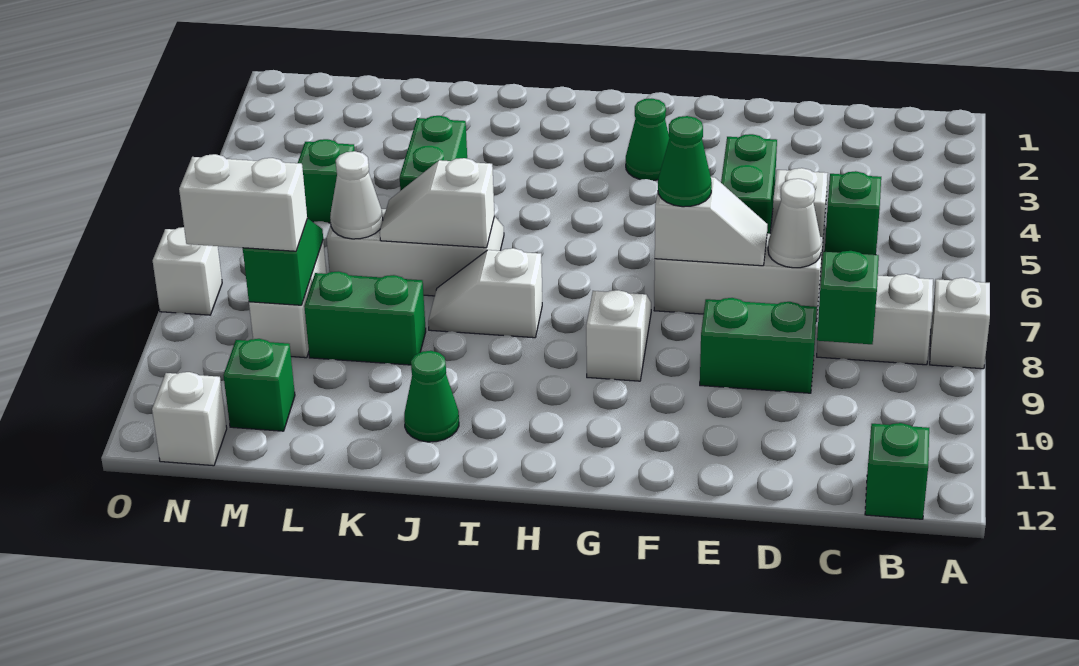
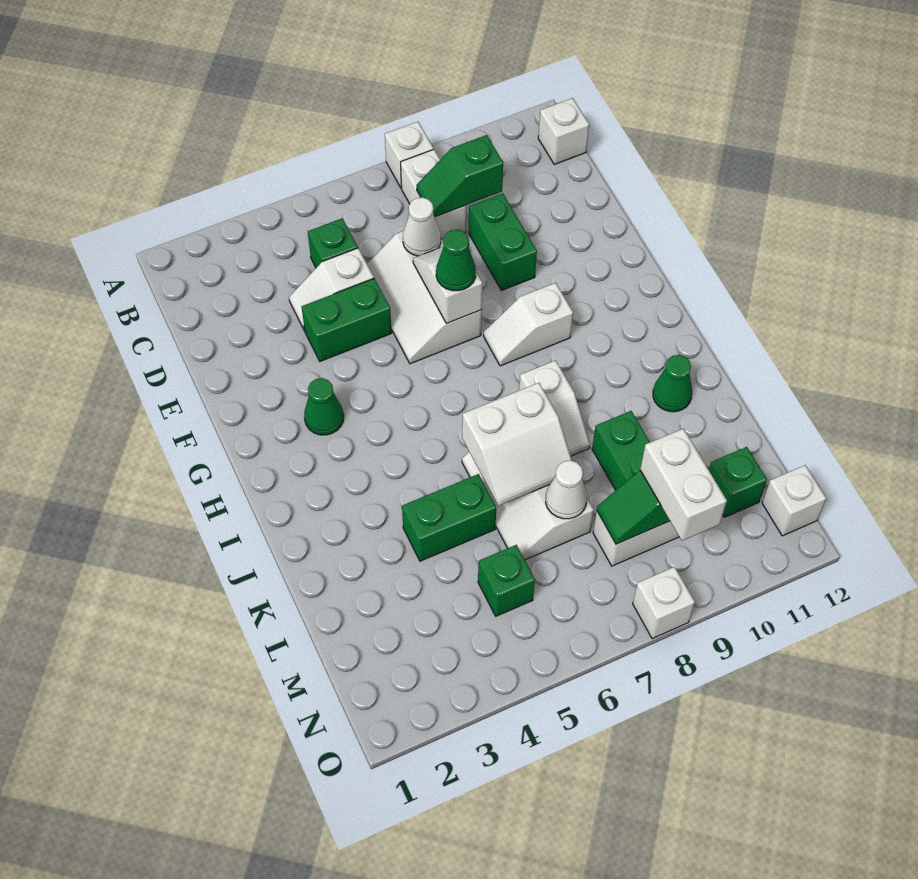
green 1x1 brick [865,423,929,519] -> white 1x1 brick [538,98,589,164]
white 1x2 slope [380,158,494,248] -> white 2x2 slope [462,383,572,506]

